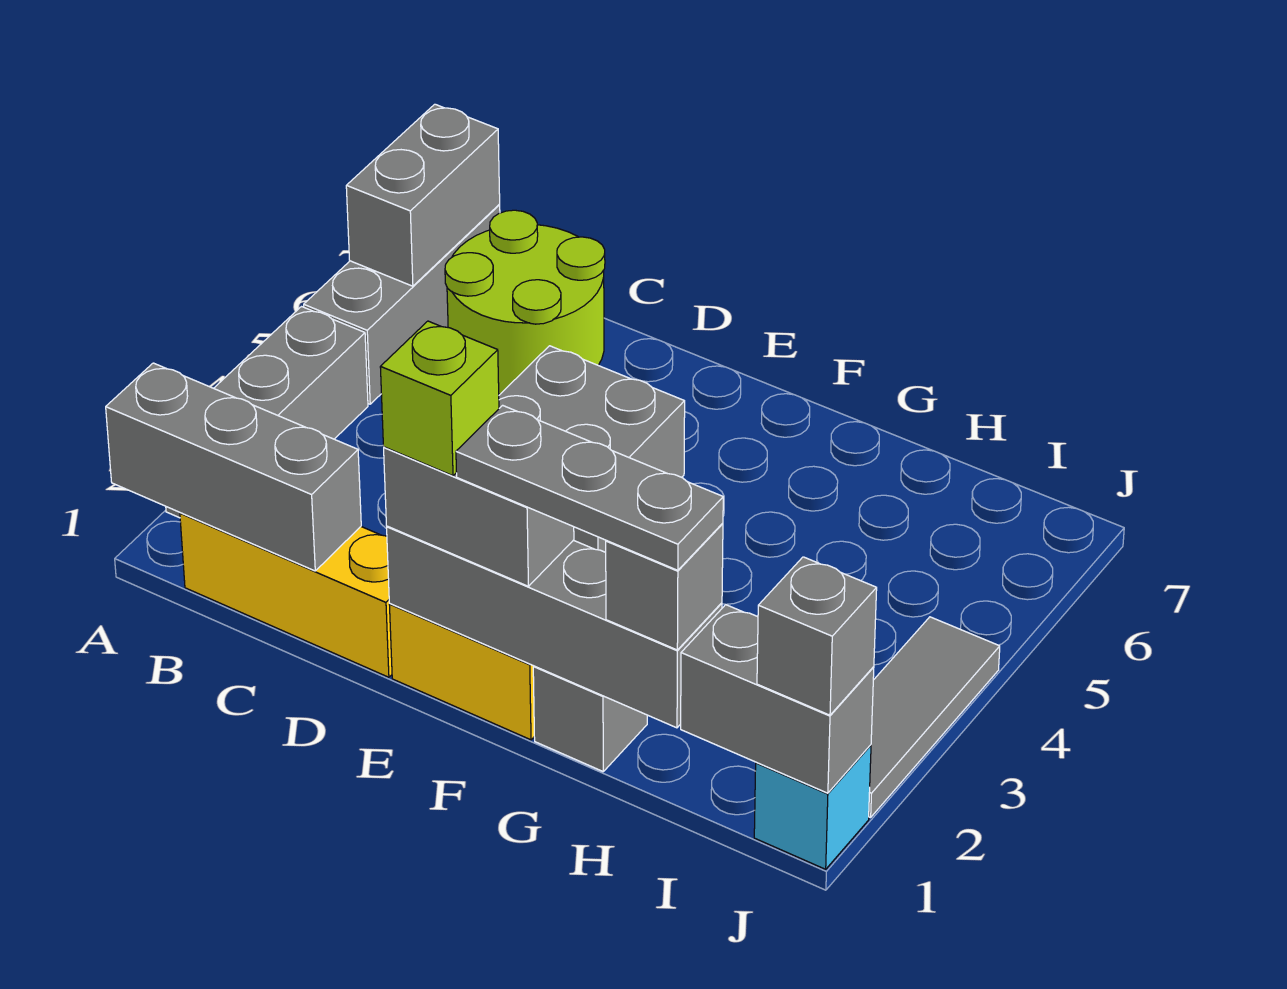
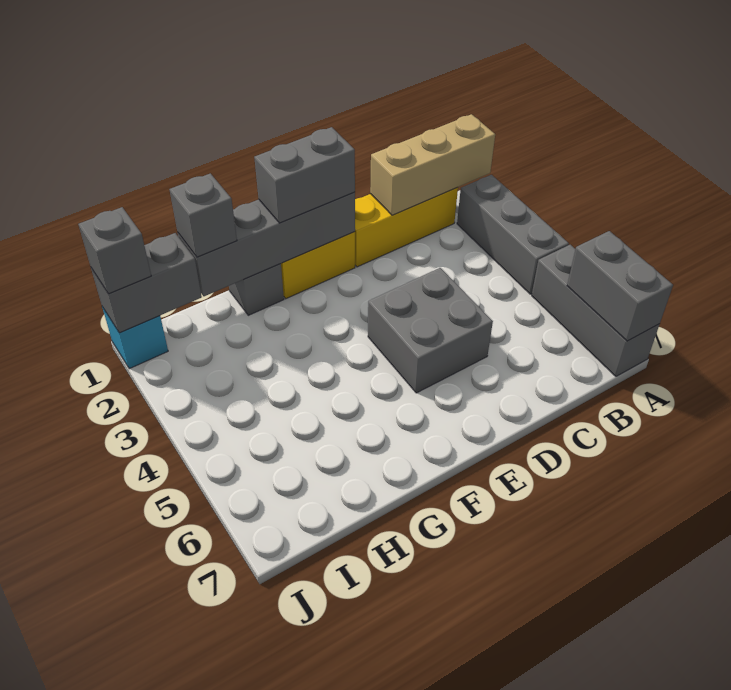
grey 1x3 brick [106,363,361,571] -> tan 1x3 brick [370,114,495,215]
lime 2x2 round brick [445,210,605,394] -> none
lime 1x1 brick [380,321,499,476] -> none
grey 1x3 plate [456,405,723,570] -> none
grey 1x3 tile [869,617,1000,817] -> none

